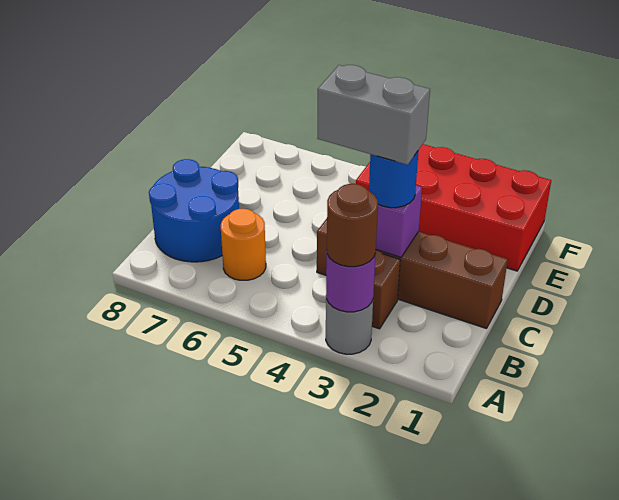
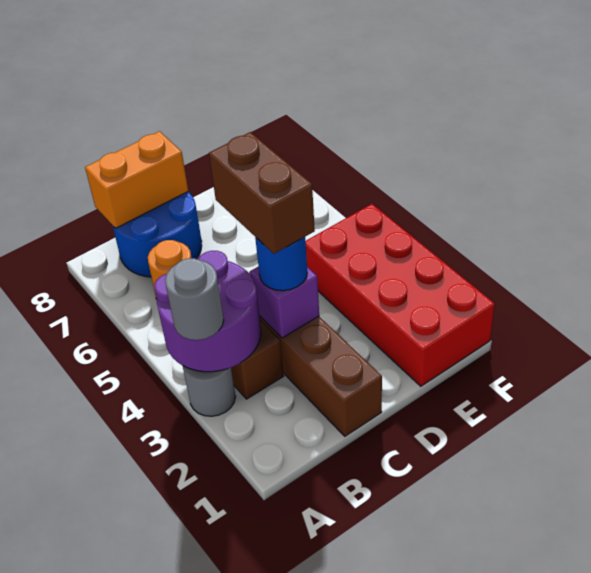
purple 1x1 round brick [326,254,376,312] -> purple 2x2 round brick [155,251,261,372]
brown 1x1 round brick [327,184,378,267] -> grey 1x1 round brick [165,258,224,340]
none -> orange 1x2 brick [85,131,188,228]
grey 1x2 brick [317,65,430,165] -> brown 1x2 brick [209,132,315,254]

